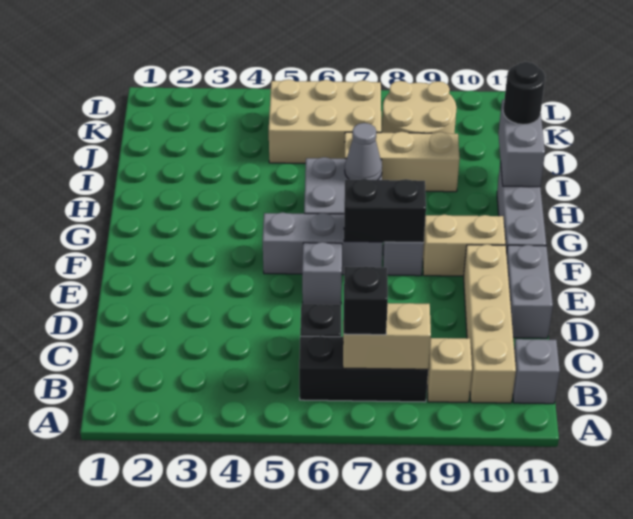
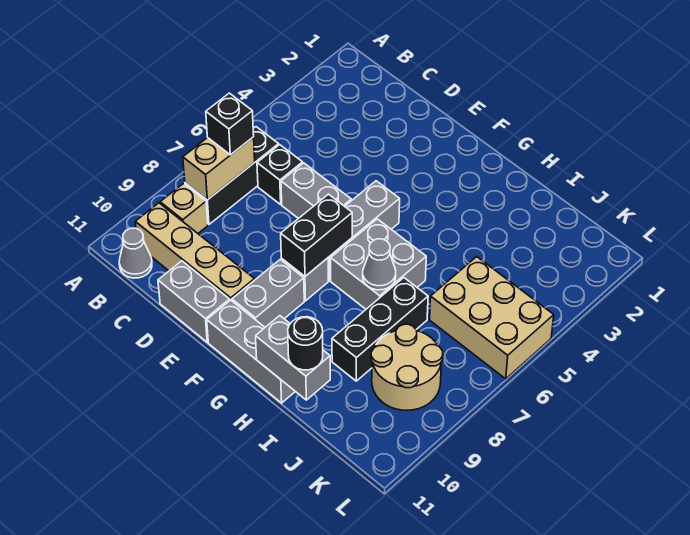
grey 1x1 brick [513,339,560,404] -> grey 1x1 cone [119,228,152,278]
grey 1x1 brick [302,242,342,304] -> grey 1x2 brick [281,163,351,219]
tan 1x2 brick [423,215,505,276] -> grey 1x2 brick [232,259,304,327]
tan 1x3 brick [345,132,460,192] -> black 1x3 brick [332,278,428,381]
tan 2x3 brick [269,80,381,163] -> tan 2x3 brick turned to [430,257,554,379]

